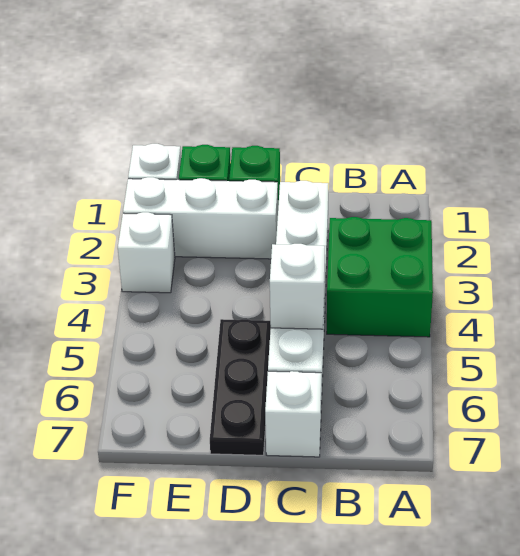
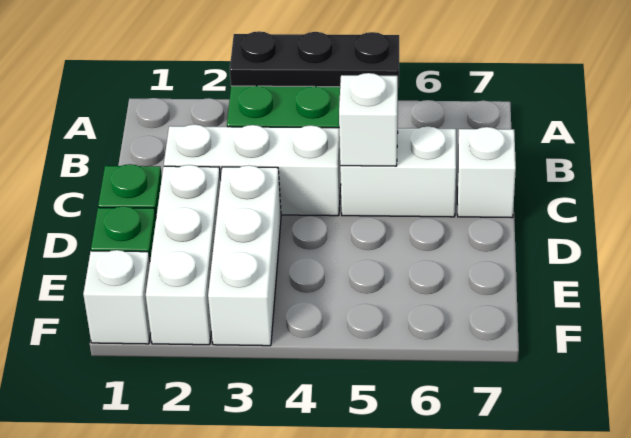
black 1x3 plate [210,319,271,455] -> black 1x3 plate moved to [230,31,399,87]
white 1x1 brick [118,212,175,293] -> white 1x3 brick [208,165,281,346]

